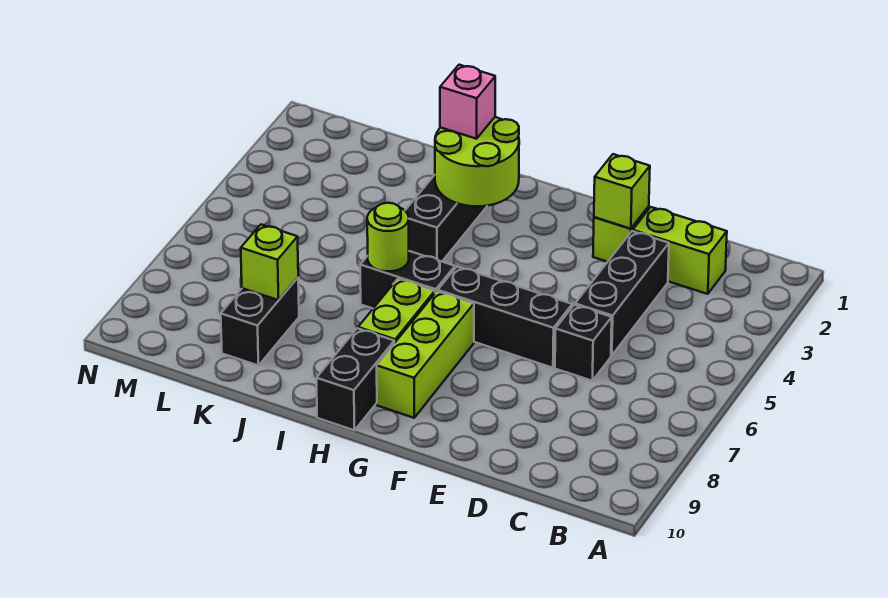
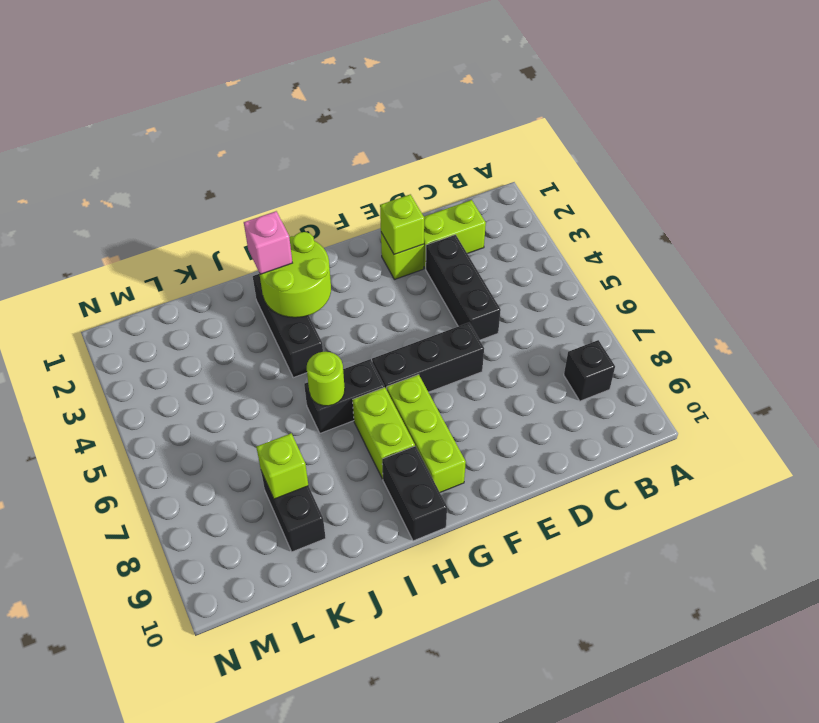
black 1x1 brick [555,305,612,381] -> black 1x1 brick moved to [564,340,615,401]

